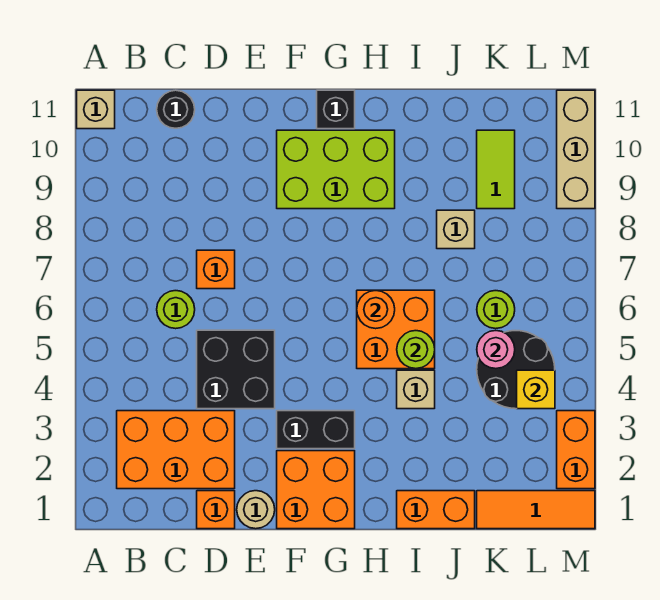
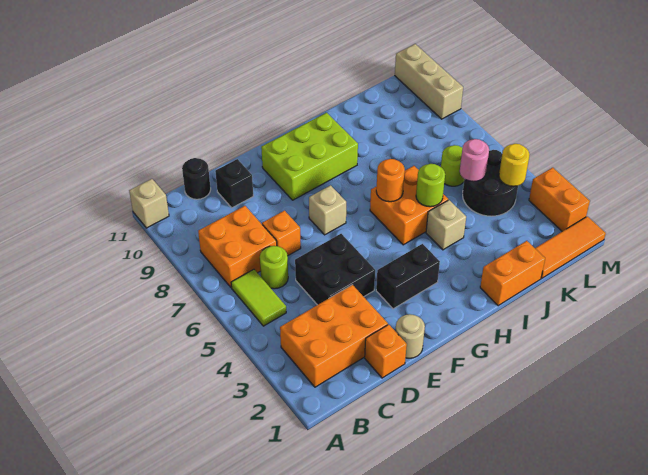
orange 2x2 brick [277,451,355,529] -> orange 2x2 brick moved to [198,206,277,287]
black 1x1 brick [317,90,355,129] -> black 1x1 brick moved to [215,159,253,208]
tan 1x1 brick [437,210,475,249] -> tan 1x1 brick moved to [309,185,346,235]
lime 1x2 tile [477,130,515,209] -> lime 1x2 tile moved to [231,269,286,326]
yellow 1x1 brick [517,370,555,409] -> yellow 1x1 round brick [499,144,530,186]

